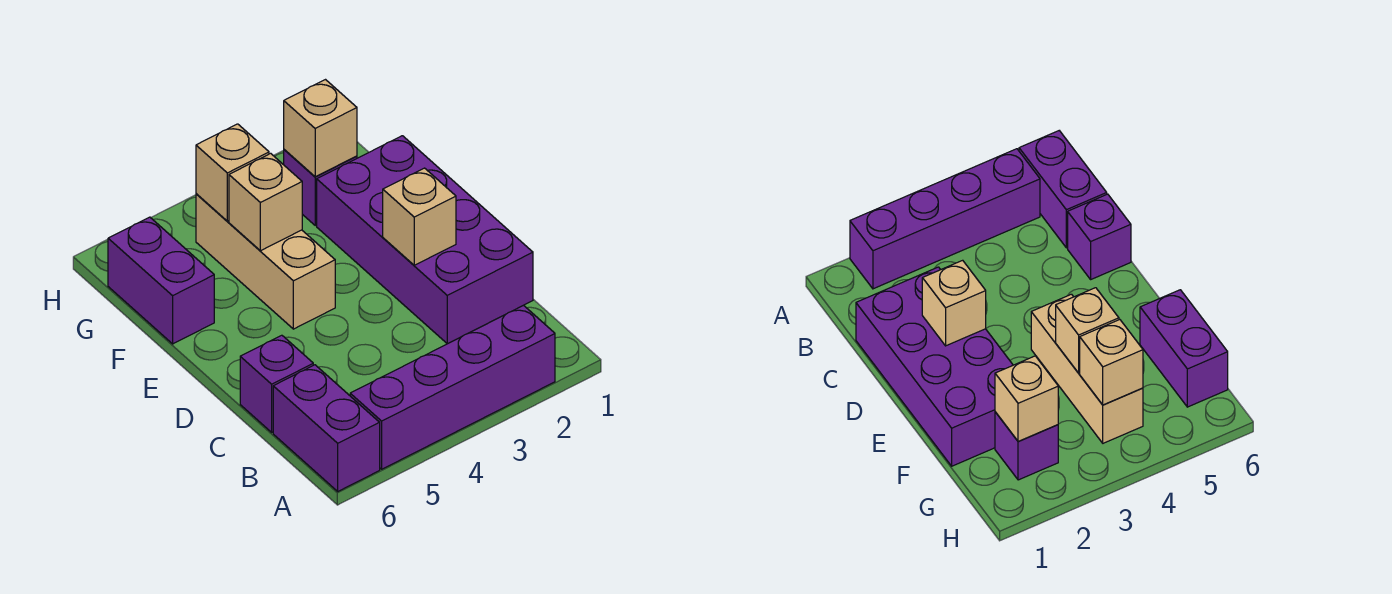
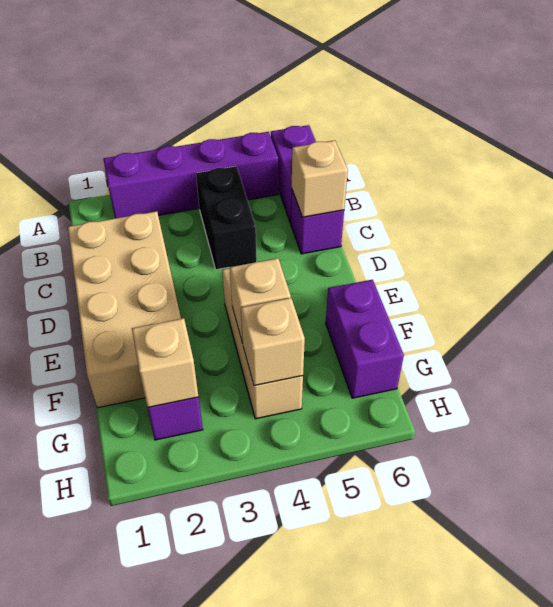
none -> black 1x2 brick [196,166,257,270]
purple 2x4 brick [317,136,533,344] -> tan 2x4 brick [68,211,181,408]
tan 1x1 brick [383,168,456,265] -> tan 1x1 brick moved to [292,140,348,217]

